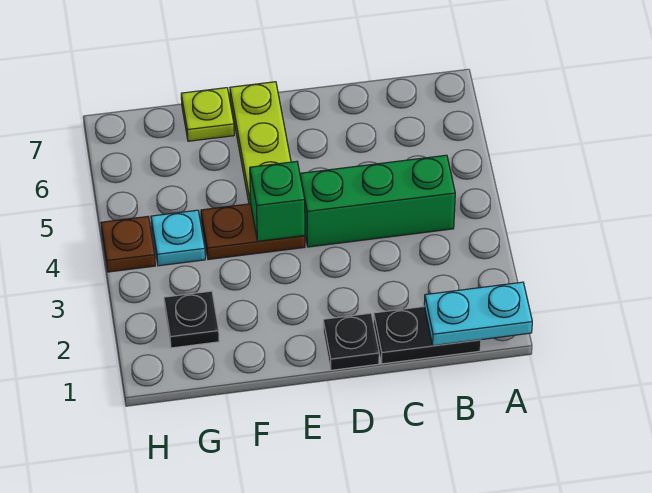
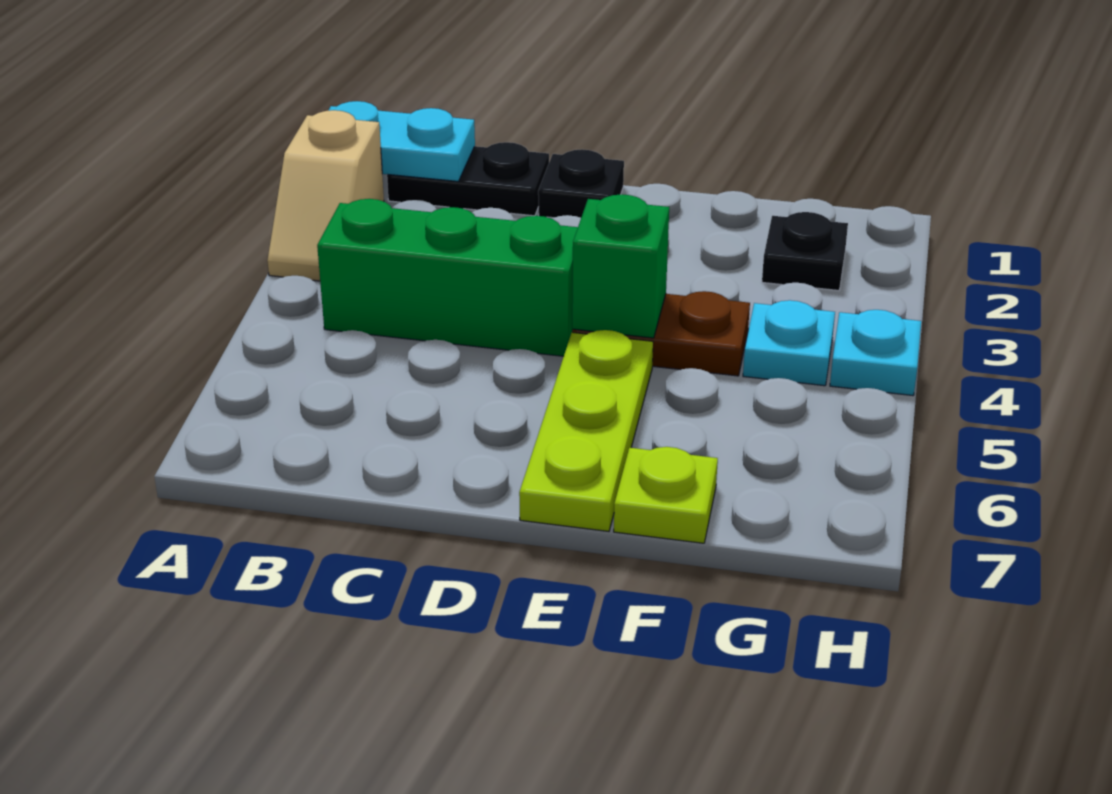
none -> tan 1x2 slope [267,110,384,281]
brown 1x1 plate [101,217,155,272] -> cyan 1x1 plate [830,310,921,395]

